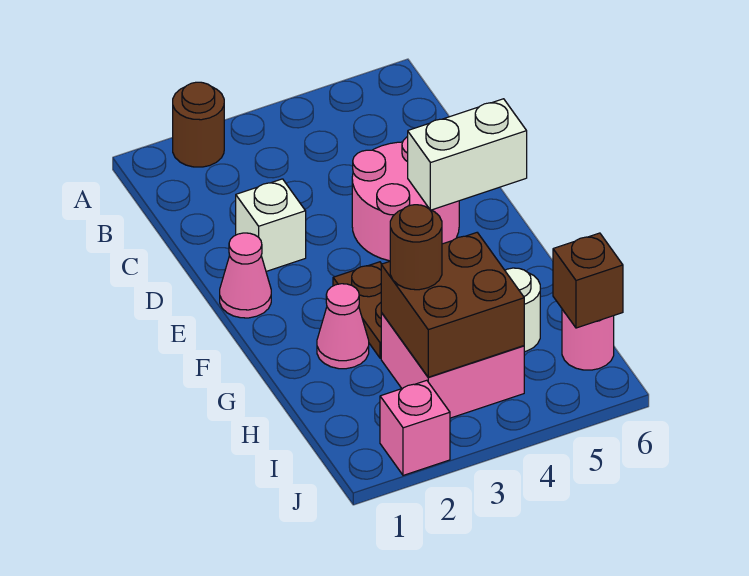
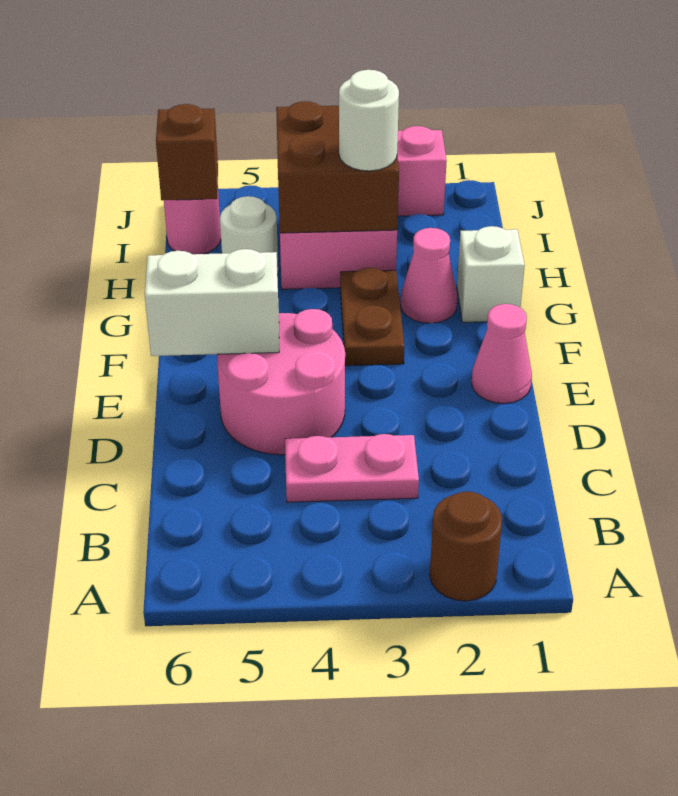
none -> pink 1x2 plate [285,434,419,502]
white 1x1 brick [236,179,306,271] -> white 1x1 brick moved to [457,226,525,322]
brown 1x1 round brick [390,205,442,290] -> white 1x1 round brick [339,70,399,171]

